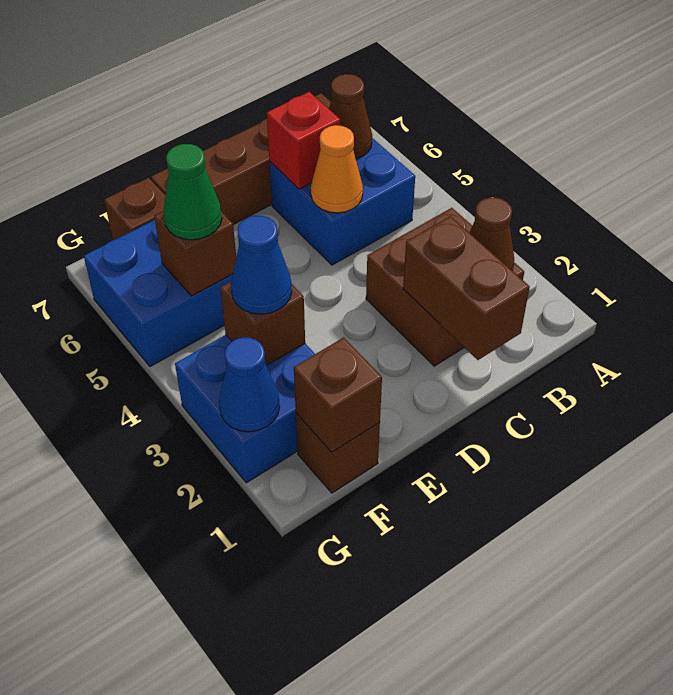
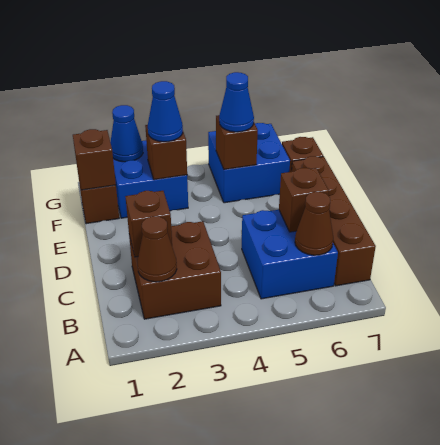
brown 1x2 brick [403,216,530,360] -> brown 1x1 brick [125,191,172,257]
orange 1x1 cone [311,125,363,213] -> none
red 1x1 brick [267,92,340,189] -> brown 1x1 brick [279,168,329,232]
green 1x1 cone [164,144,222,240] -> blue 1x1 cone [219,72,254,132]

